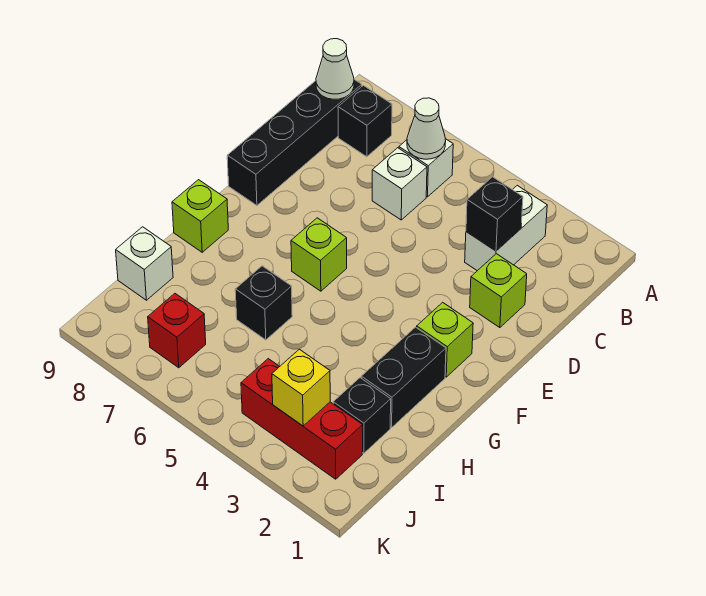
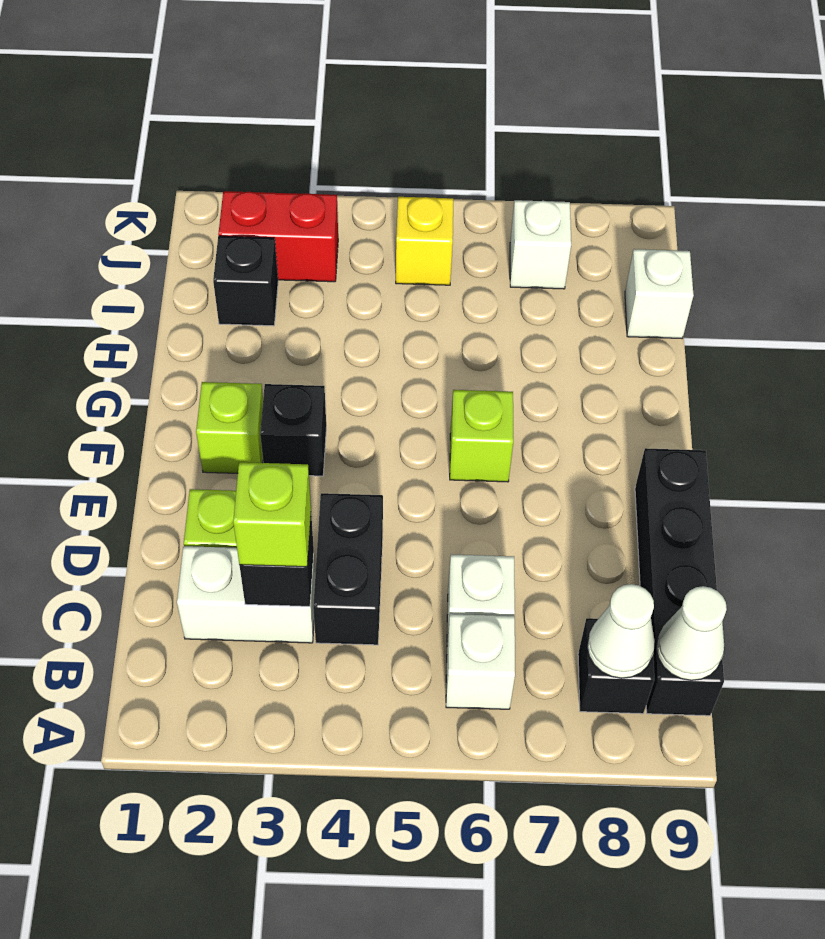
white 1x2 brick [465,185,547,271] -> white 1x2 brick turned to [177,546,315,643]
white 1x1 cone [407,98,446,159] -> white 1x1 cone moved to [587,584,655,678]
black 1x2 brick [361,327,446,428] -> black 1x2 brick moved to [313,493,383,645]
lime 1x1 brick [172,180,228,252] -> lime 1x1 brick moved to [233,462,311,567]
black 1x1 brick [235,266,292,340] -> black 1x1 brick moved to [260,384,326,476]
red 1x3 brick [241,359,363,479] -> red 1x2 brick [218,191,338,282]
yellow 1x1 brick [272,349,330,426] -> yellow 1x1 brick moved to [396,197,453,285]
red 1x1 brick [148,294,206,368] -> white 1x1 brick [510,200,571,289]

